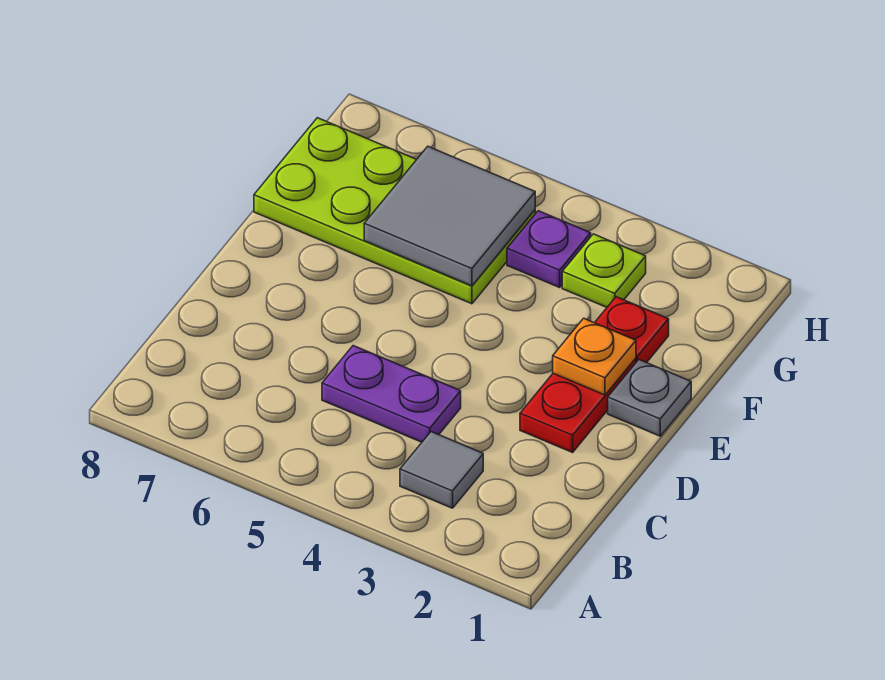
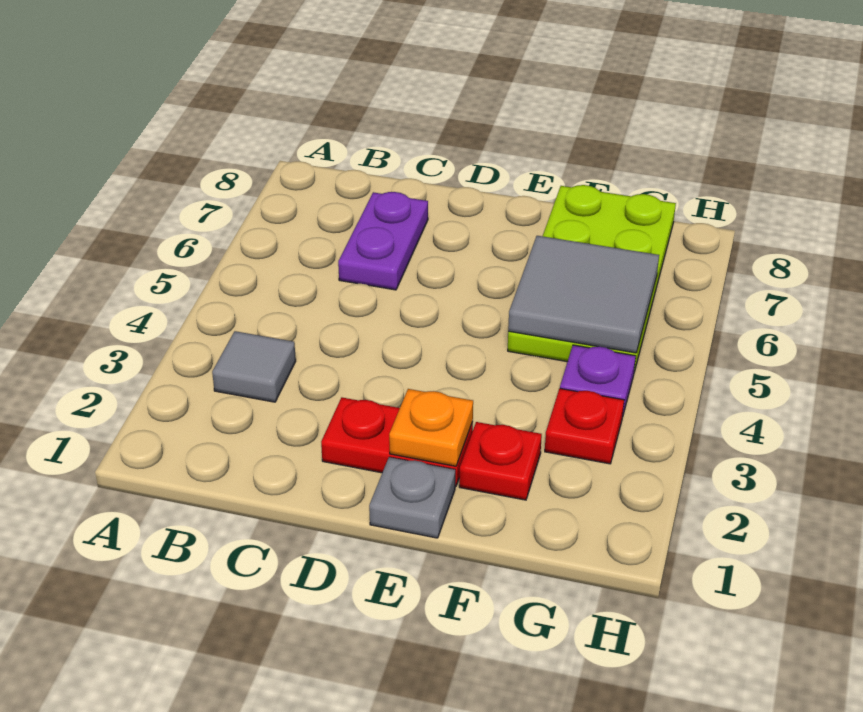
purple 1x2 plate [322,346,461,442] -> purple 1x2 plate moved to [338,192,428,290]
lime 1x1 plate [562,234,646,307] -> red 1x1 plate [545,388,624,464]

